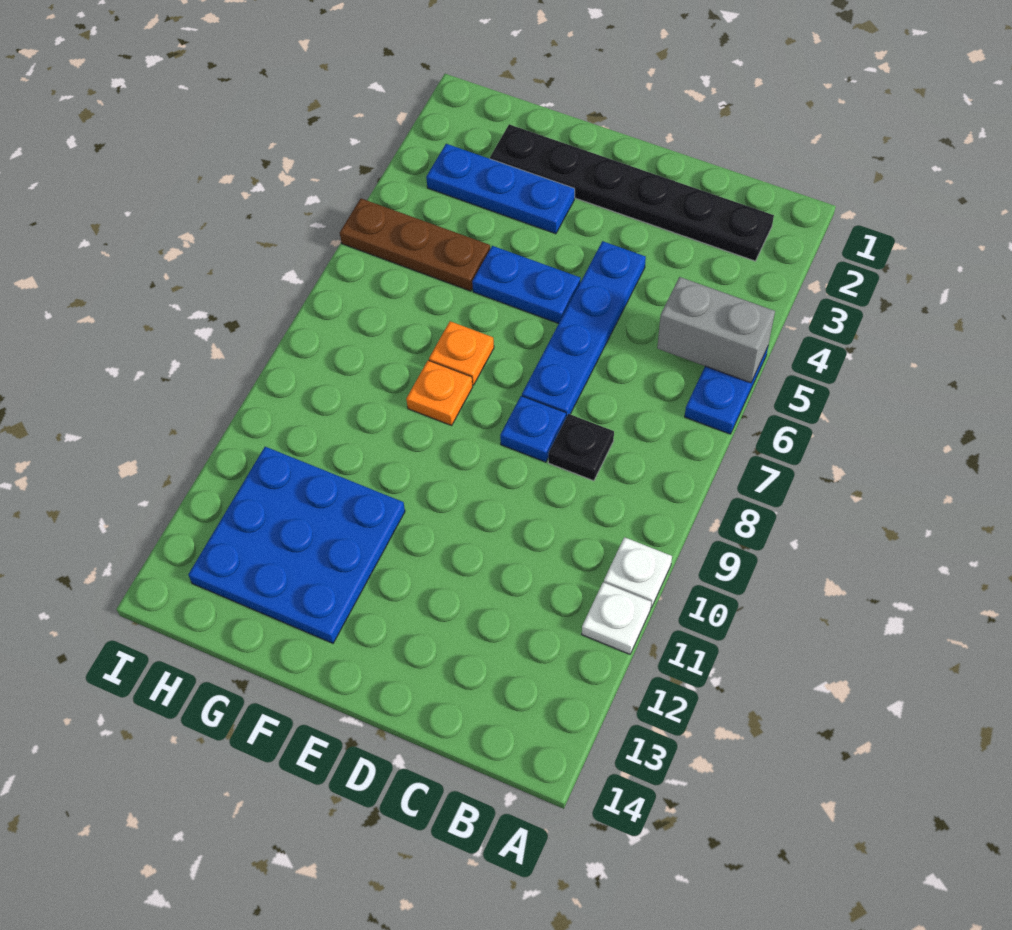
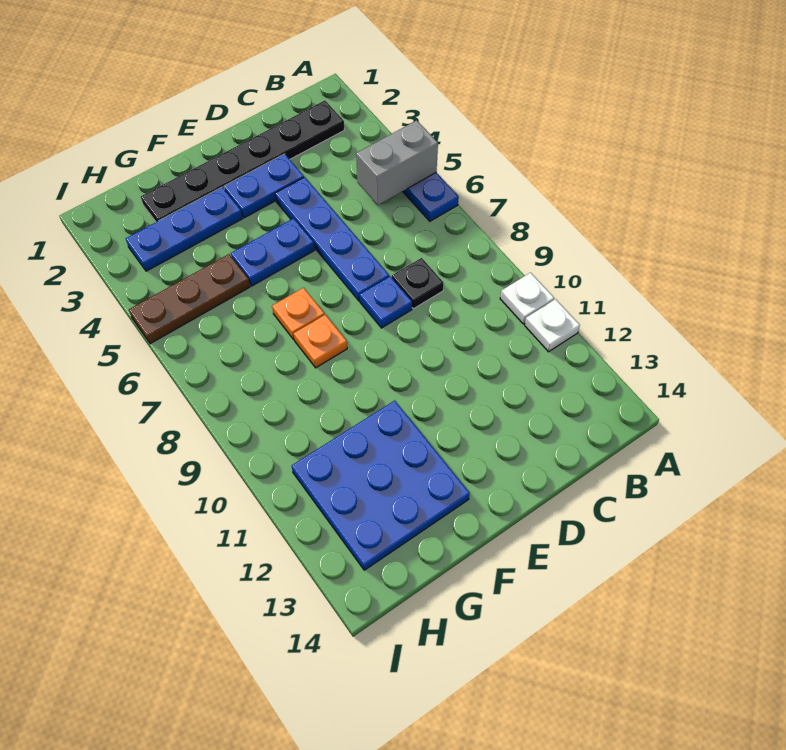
none -> blue 1x2 plate [224,154,304,218]

